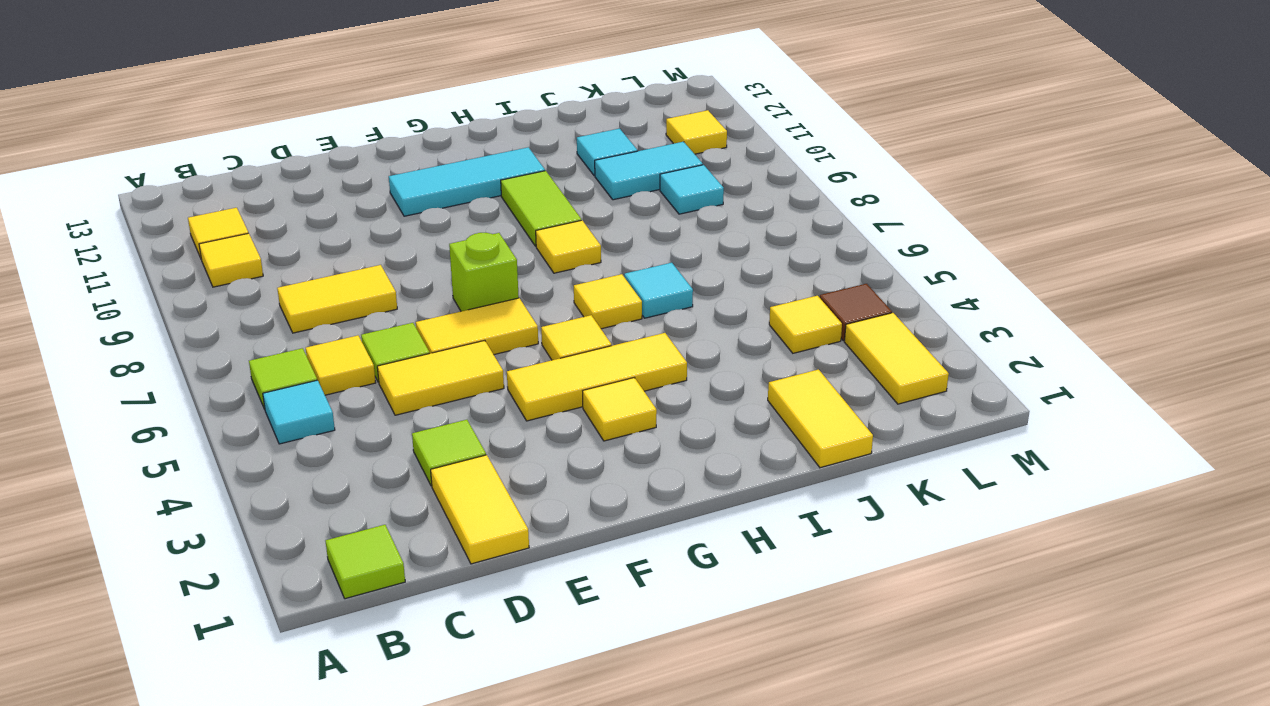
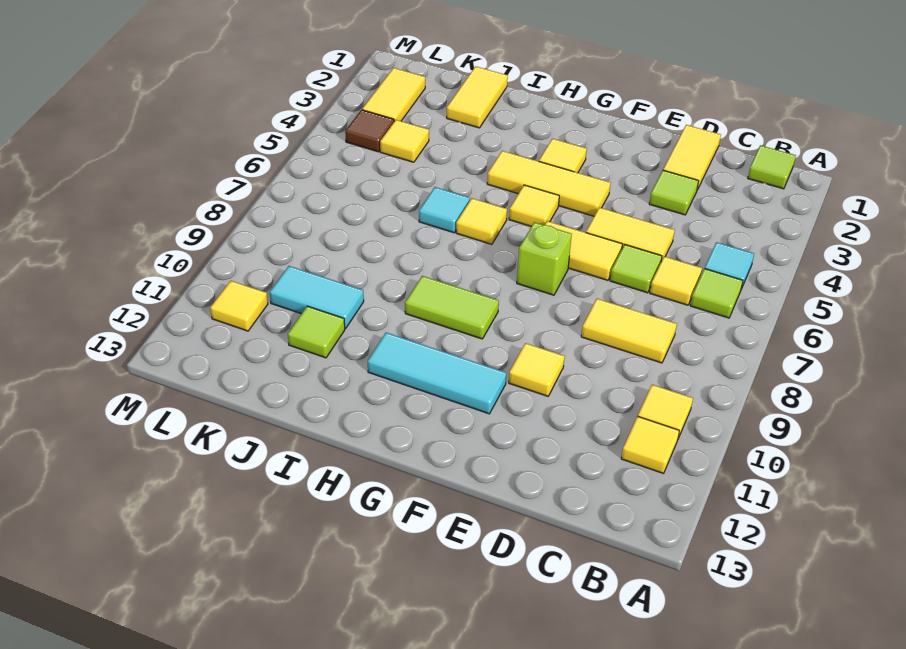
yellow 1x1 tile [536,220,601,273] -> yellow 1x1 tile moved to [509,343,565,396]
lime 1x2 tile [501,171,581,246] -> lime 1x2 tile turned to [405,276,499,339]
cyan 1x1 tile [577,129,638,176] -> lime 1x1 tile [288,306,345,358]
cyan 1x1 tile [660,165,724,214] -> none

